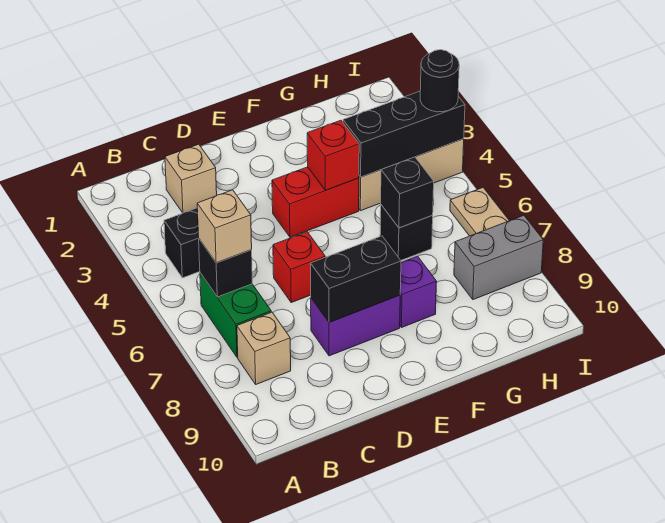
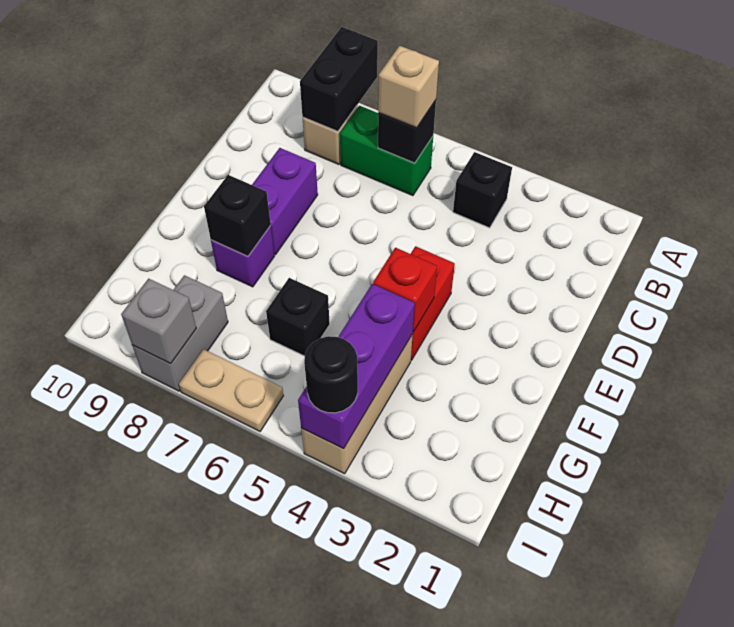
tan 1x1 brick [165,144,217,213] -> none
red 1x1 brick [273,232,325,302] -> none
black 1x2 brick [310,236,401,322] -> black 1x2 brick moved to [300,27,378,132]
black 1x3 brick [343,91,465,177] -> purple 1x3 brick [298,284,415,449]
black 1x1 brick [381,157,434,228] -> black 1x1 brick moved to [204,175,271,256]
none -> grey 1x1 brick [121,279,196,364]

